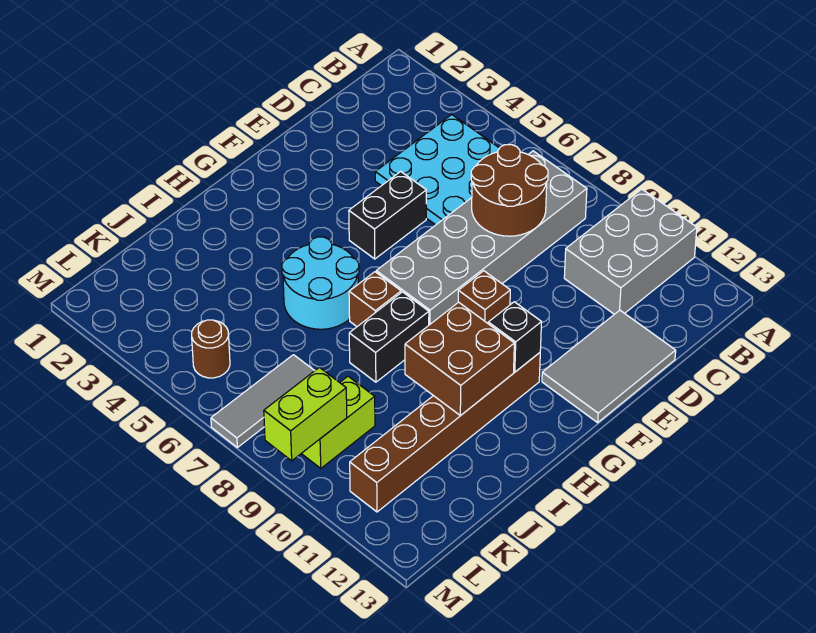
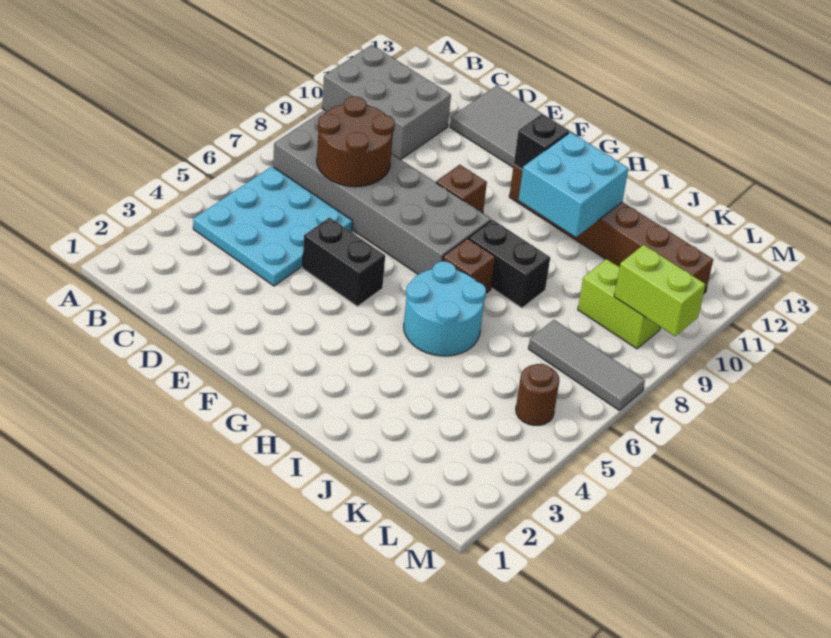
brown 2x2 brick [405,302,514,416] -> cyan 2x2 brick [519,132,628,237]

